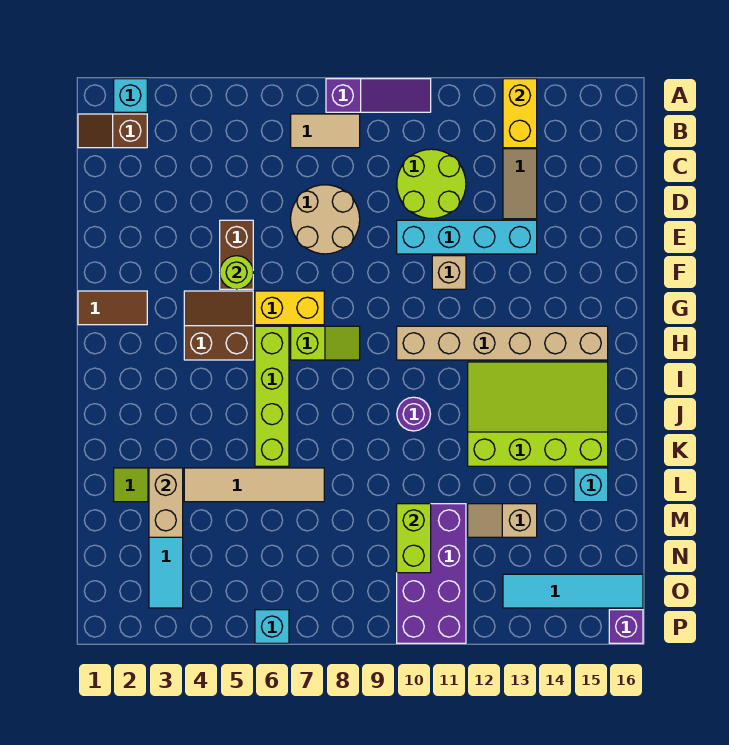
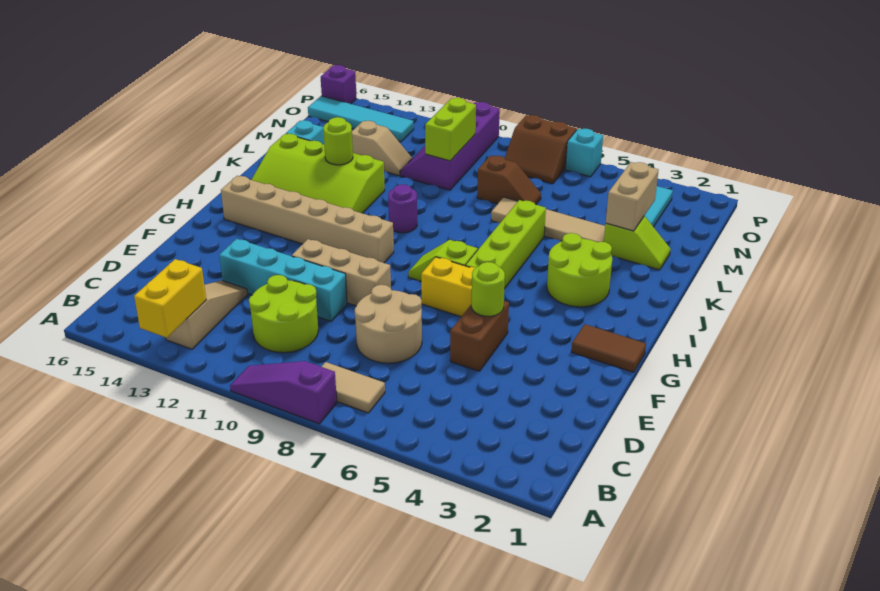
cyan 1x1 brick [114,79,147,112] -> none
brown 1x2 slope [78,114,147,148] -> brown 1x2 slope moved to [477,156,541,205]
tan 1x1 brick [432,256,466,289] -> tan 1x3 brick [292,239,391,306]
brown 2x2 slope [184,291,253,360] -> brown 2x2 slope moved to [505,115,577,184]
none -> lime 2x2 round brick [547,233,612,307]
none -> lime 1x1 round brick [323,117,353,165]
purple 2x4 brick [397,504,466,643] -> purple 2x4 slope [400,102,500,190]

